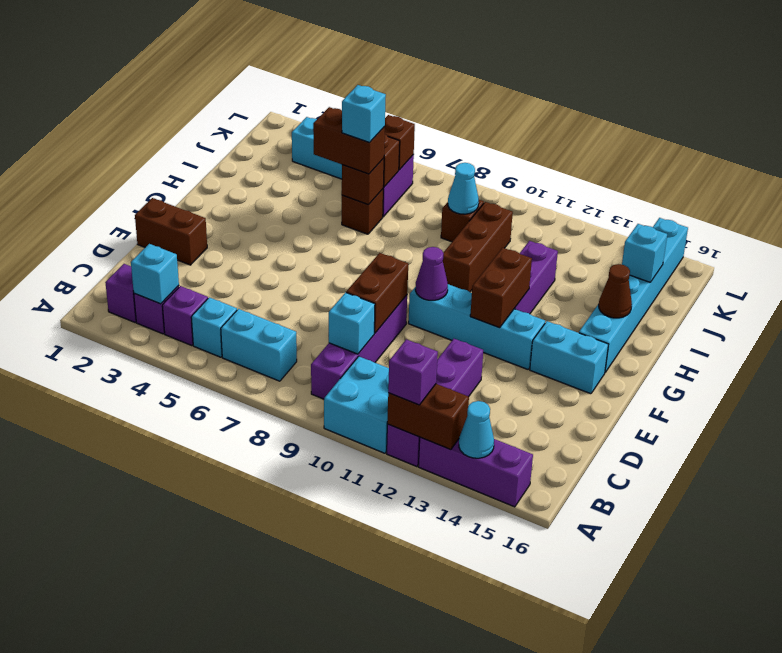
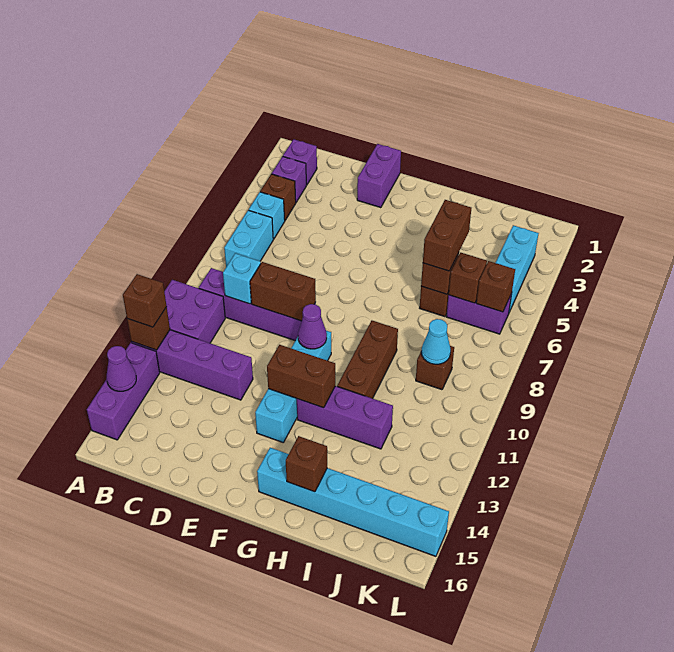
cyan 2x2 brick [324,356,389,453] -> purple 2x2 brick [164,280,225,343]
brown 1x2 brick [387,384,469,450] -> brown 1x1 brick [127,307,170,350]
purple 1x1 brick [388,339,438,405] -> brown 1x1 brick [123,274,167,327]
cyan 1x1 cone [459,401,494,458] -> purple 1x1 cone [106,346,136,391]
cyan 1x1 brick [131,244,179,304] -> none
purple 1x1 brick [162,286,208,346] -> brown 1x1 brick [260,174,296,220]
brown 1x2 brick [135,198,207,265] -> purple 1x2 brick [357,144,401,208]
cyan 1x2 brick [530,321,608,394] -> none
brown 1x3 brick [443,202,513,292] -> brown 1x3 brick turned to [337,321,398,399]
brown 1x1 cone [599,264,632,318] -> brown 1x1 brick [286,436,327,492]
cyan 1x1 brick [342,85,386,143] -> none
cyan 1x1 brick [622,224,667,282] -> none

